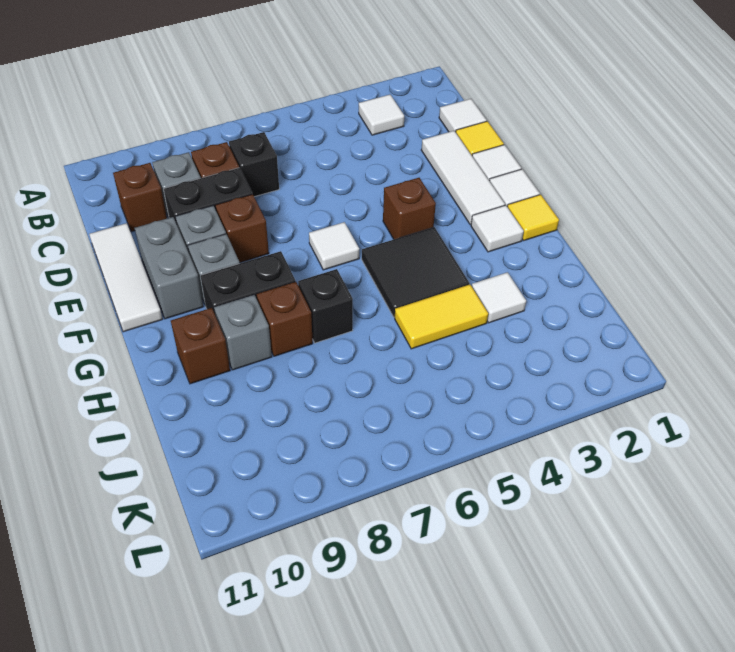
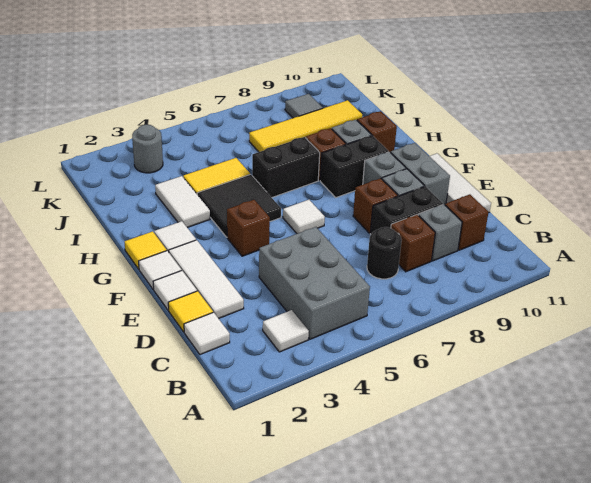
none -> grey 2x3 brick [259,227,370,339]
black 1x1 brick [229,132,279,197] -> black 1x1 round brick [367,227,402,279]
black 1x1 brick [298,269,353,343] -> black 1x2 brick [252,137,320,197]
white 1x1 tile [472,272,526,323] -> white 1x2 tile [155,176,210,228]
none -> yellow 1x4 tile [249,100,362,152]
none -> grey 1x1 round brick [132,125,163,173]
none -> grey 1x1 tile [285,94,323,118]

